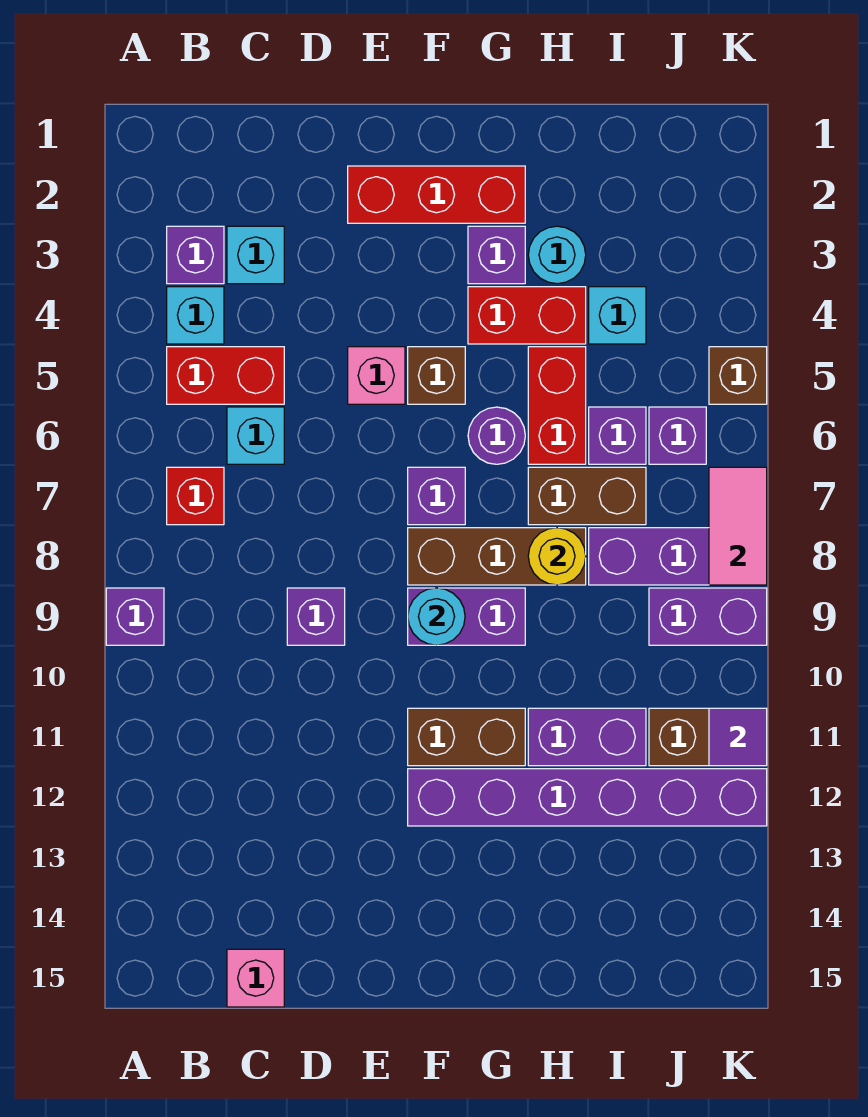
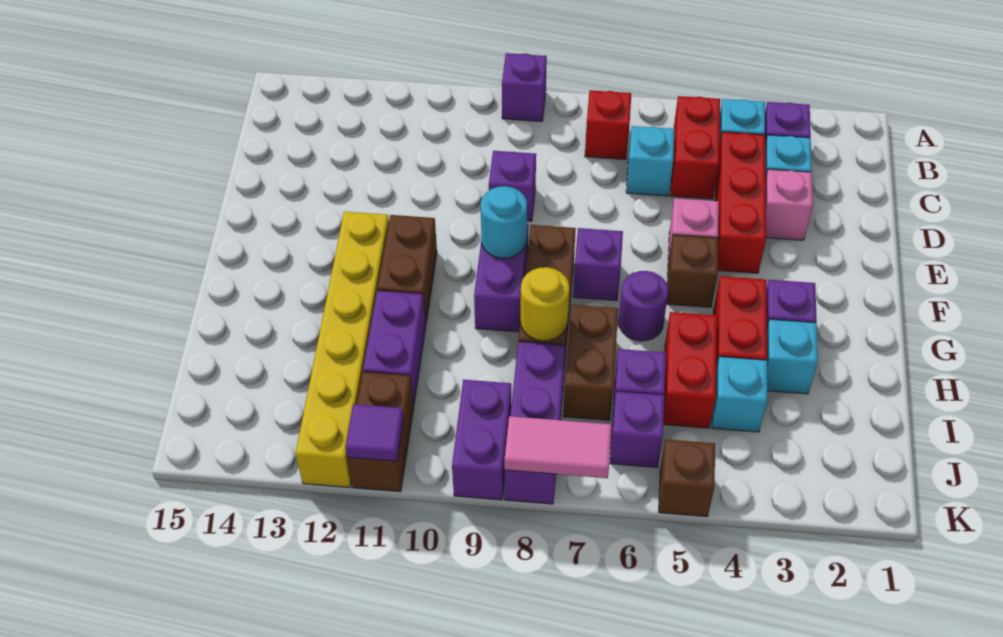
pink 1x1 brick [227,949,284,1007] -> pink 1x1 brick moved to [766,169,813,240]
red 1x3 brick [348,166,525,223] -> red 1x3 brick moved to [715,132,766,273]
purple 1x6 brick [408,769,767,826] -> yellow 1x6 brick [296,212,389,487]
cyan 1x1 round brick [528,226,586,284] -> cyan 1x1 brick [767,319,818,394]
red 1x2 brick [528,347,586,464] -> red 1x2 brick turned to [663,312,717,428]

